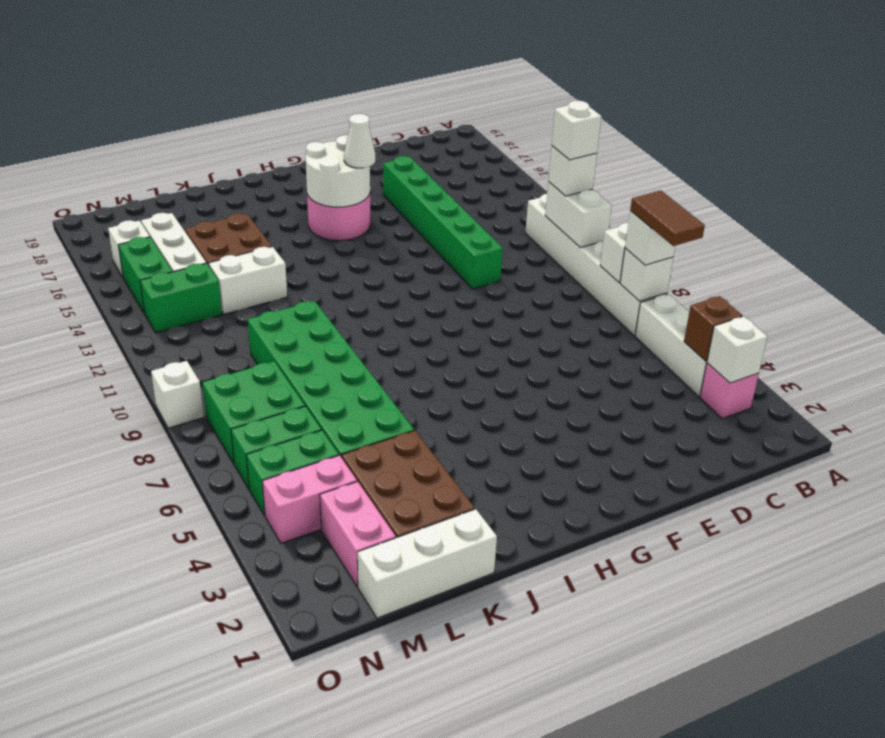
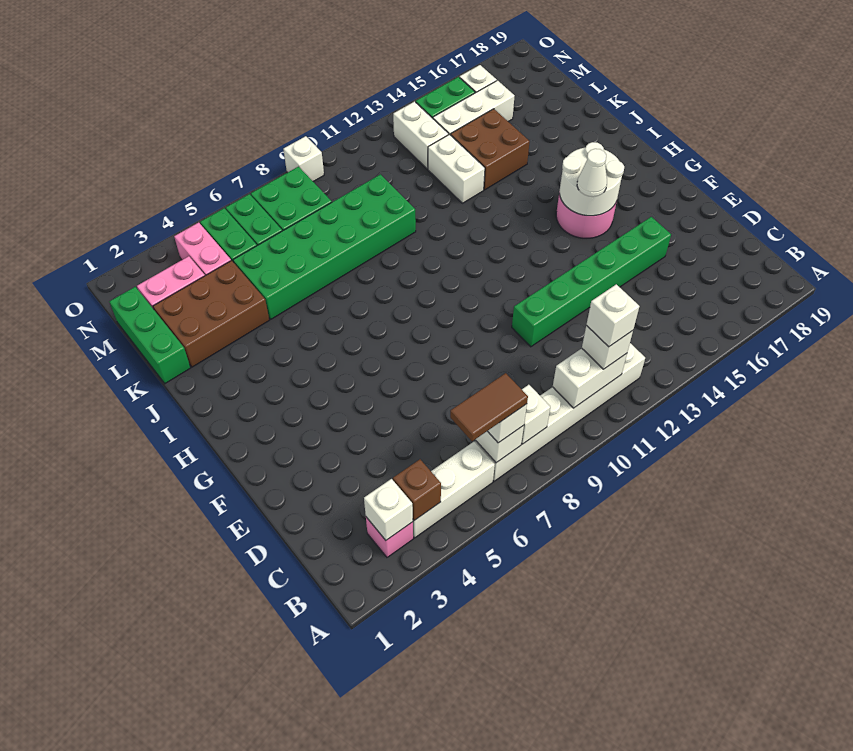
white 1x3 brick [358,509,497,618] -> green 1x3 brick [109,287,190,383]
green 1x2 brick [140,263,222,333] -> white 1x2 brick [393,101,449,169]

